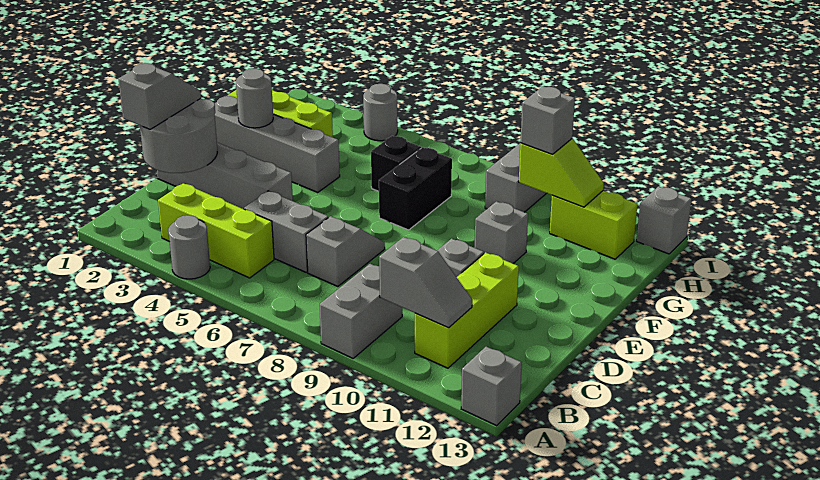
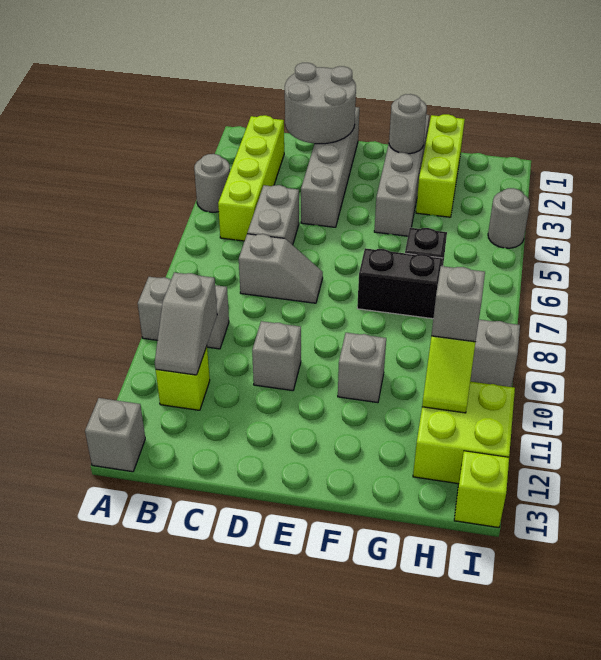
lime 1x3 brick [158,183,274,278] -> lime 1x4 brick [218,115,284,241]
lime 1x3 brick [415,252,519,368] -> lime 1x1 brick [156,347,210,410]
grey 1x2 slope [119,63,201,129] -> none
lime 1x2 brick [550,191,637,259] -> lime 2x2 brick [413,382,515,484]
grey 1x1 brick [637,186,691,254] -> lime 1x1 brick [454,451,509,528]

